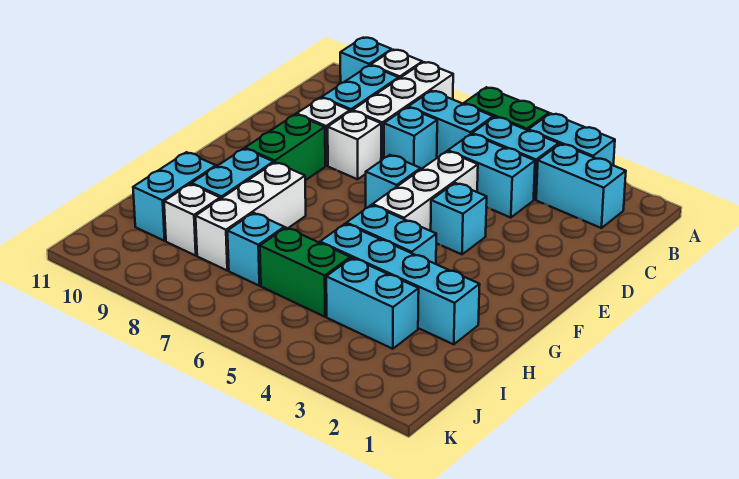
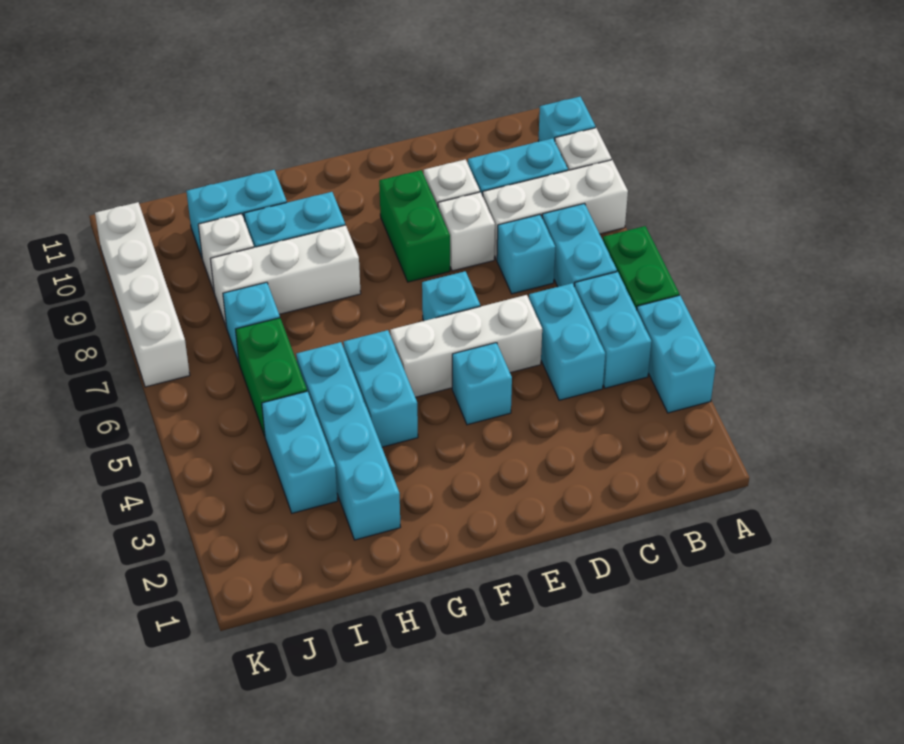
cyan 1x2 brick [536,144,626,228] -> none
green 1x2 brick [245,114,325,180] -> green 1x2 brick turned to [379,170,450,282]
none -> white 1x4 brick [95,202,190,387]

